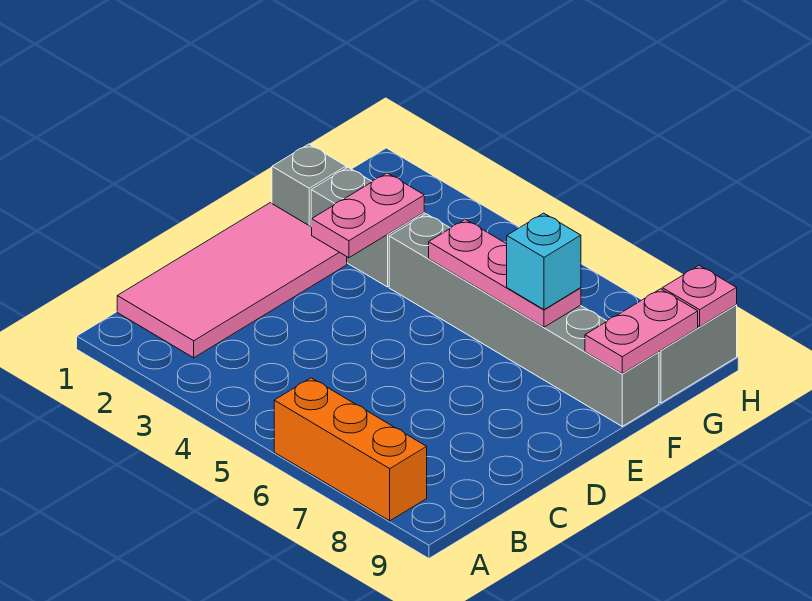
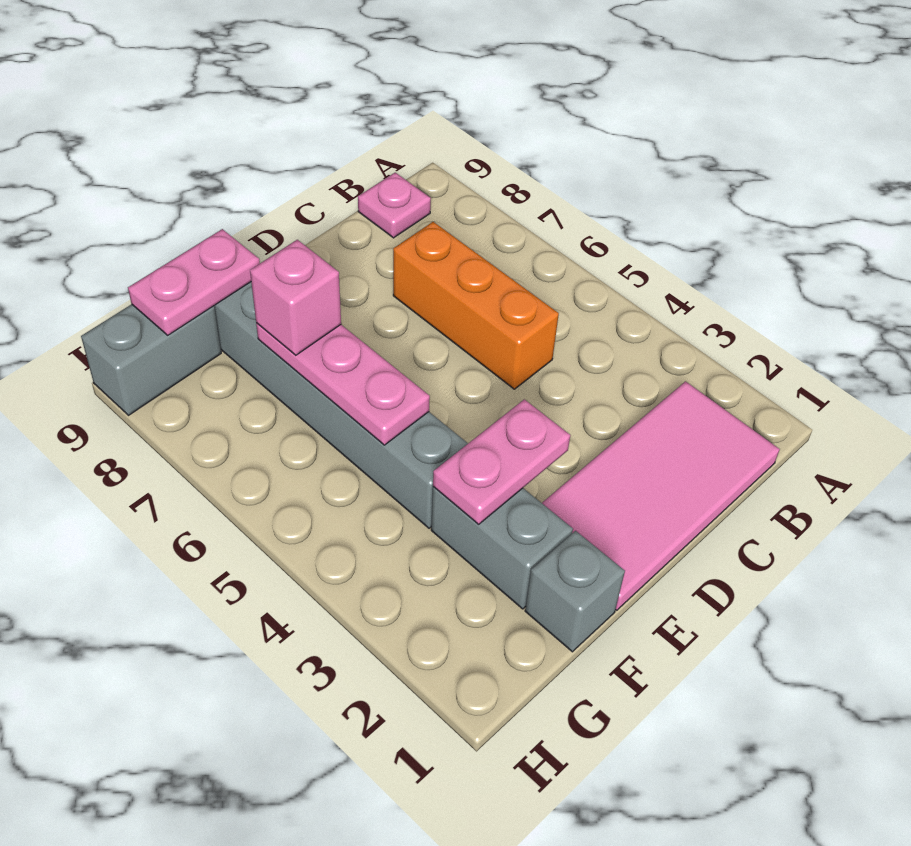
orange 1x3 brick [274,378,427,521] -> orange 1x3 brick moved to [393,222,559,389]
cyan 1x1 brick [507,213,581,310] -> pink 1x1 brick [250,240,341,355]
pink 1x1 plate [662,265,737,327] -> pink 1x1 plate moved to [358,173,431,238]

